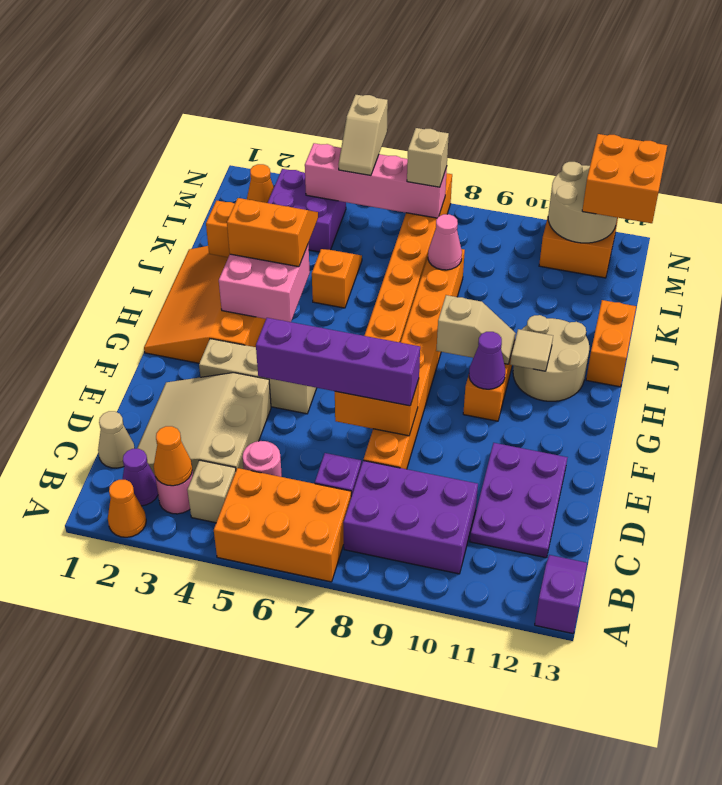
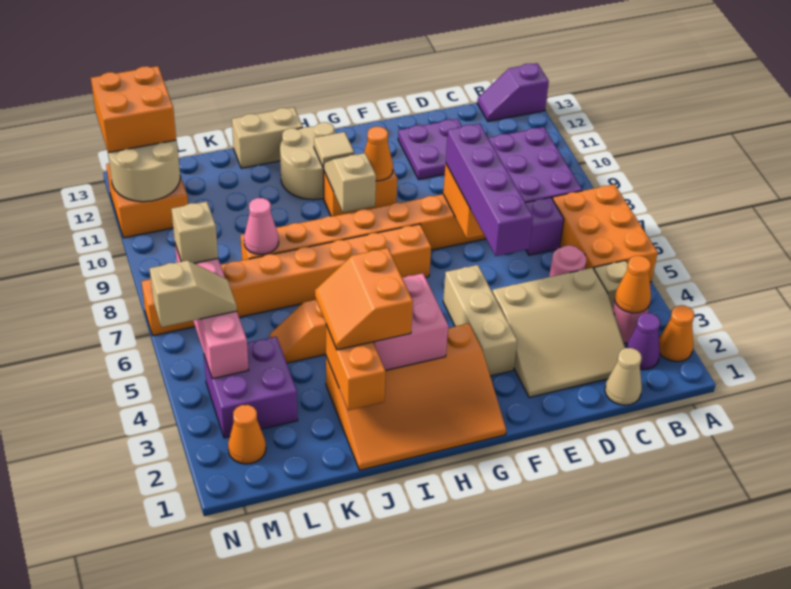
purple 2x3 plate [470,443,568,558] -> purple 2x2 plate [398,119,462,180]
purple 1x1 cone [469,332,505,389] -> orange 1x1 cone [364,127,393,181]
orange 1x2 brick [586,300,636,387] -> tan 1x2 brick [232,107,303,168]

